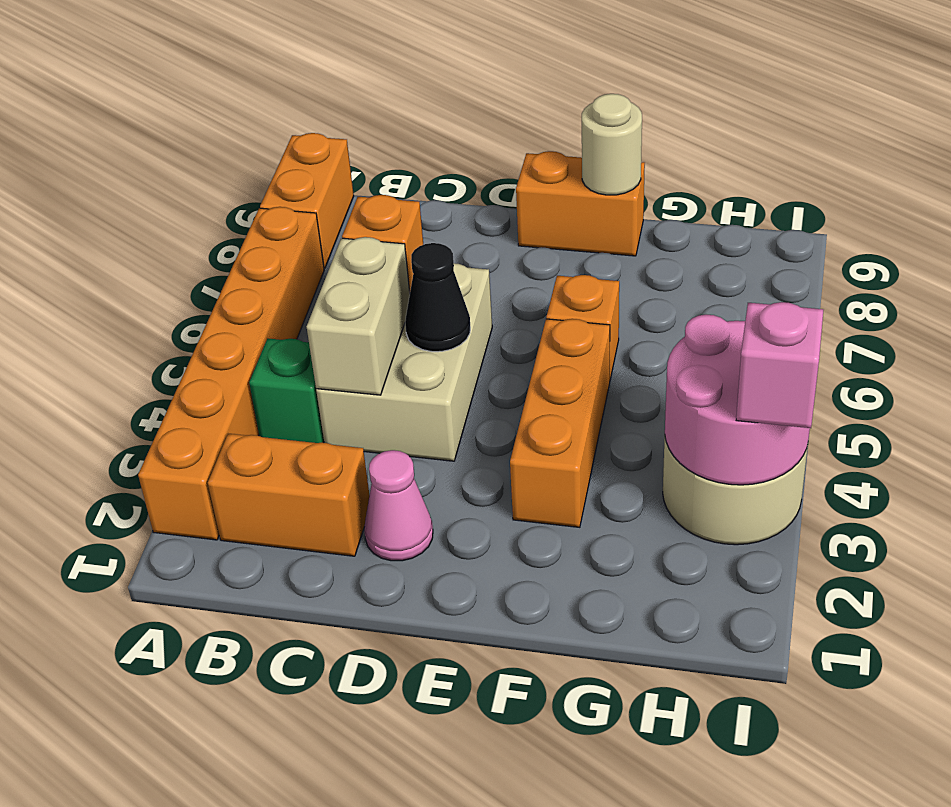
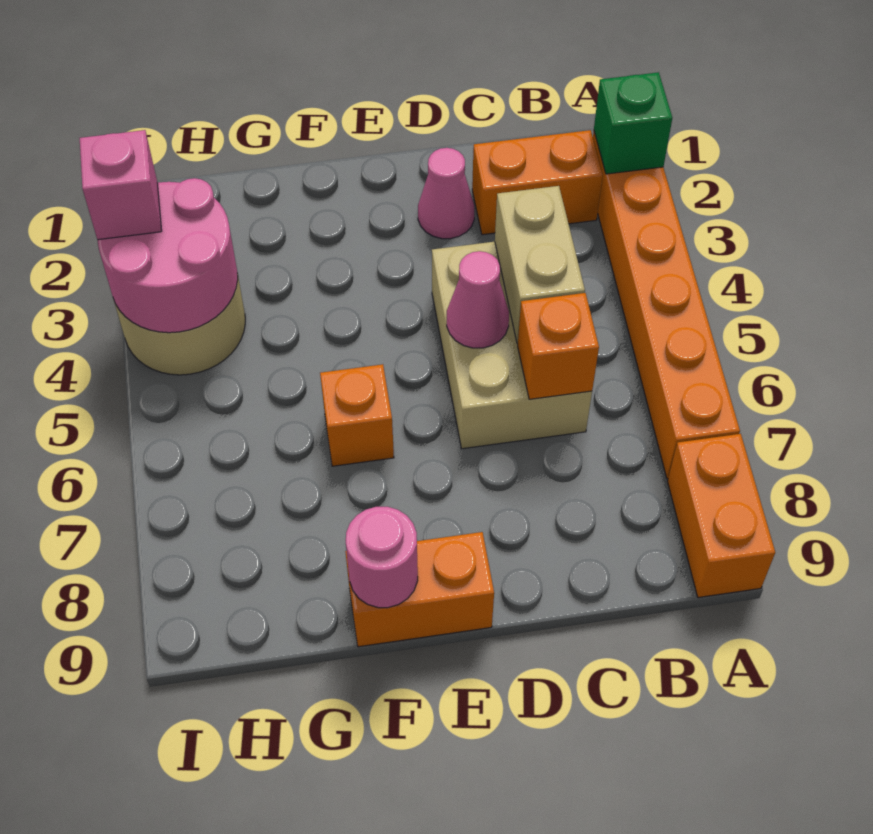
green 1x1 brick [249,338,324,443] -> green 1x1 brick moved to [594,72,672,174]
black 1x1 cone [405,243,470,352] -> pink 1x1 cone [447,251,509,348]
orange 1x3 brick [510,319,610,527] -> none
tan 1x1 round brick [582,94,642,195] -> pink 1x1 round brick [346,507,418,608]

